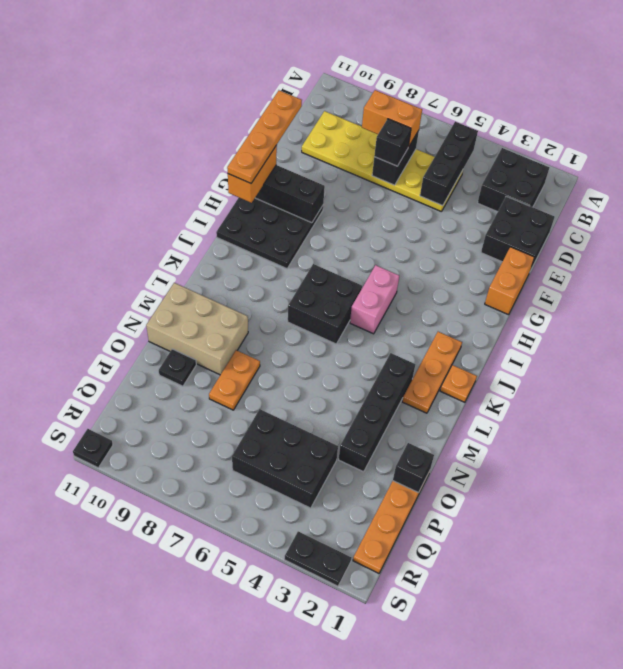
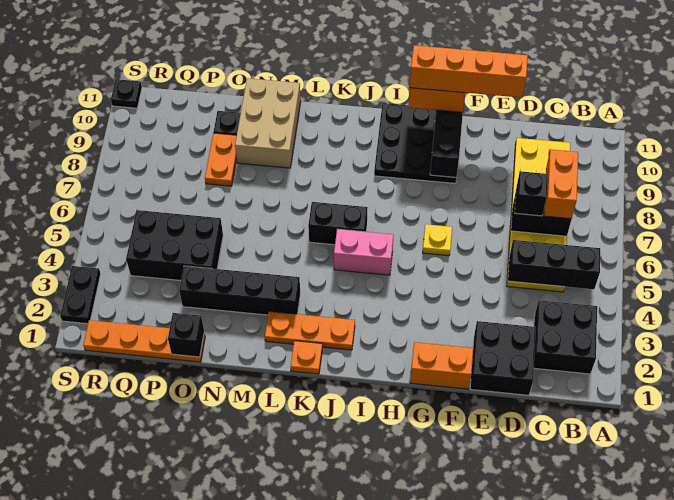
orange 1x4 plate [227,90,302,183] -> orange 1x4 brick [410,45,528,98]
none -> yellow 1x1 plate [423,224,452,256]
black 2x2 brick [288,264,362,344] -> black 1x2 brick [308,202,368,245]
orange 1x2 plate [209,350,260,410] -> orange 1x2 plate turned to [205,133,237,186]
black 2x3 brick [232,409,338,508] -> black 2x3 brick turned to [126,210,223,280]

